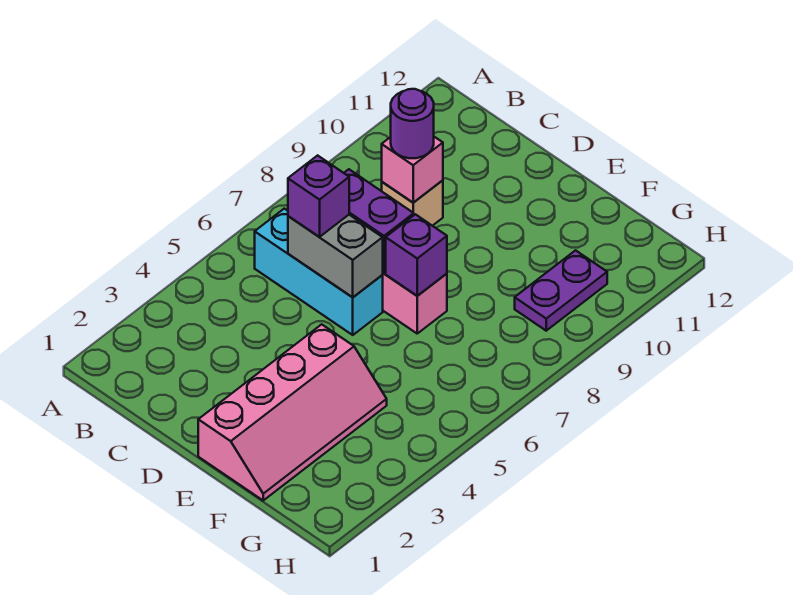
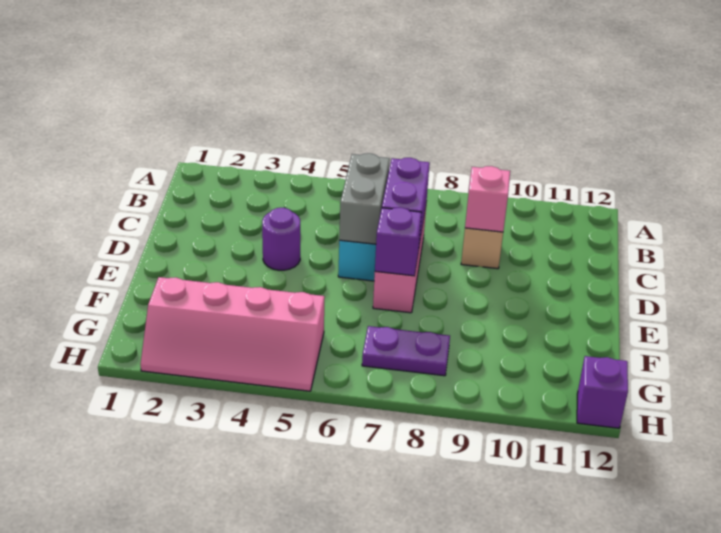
purple 1x1 brick [288,155,349,237] -> purple 1x1 brick moved to [577,356,628,428]
purple 1x1 round brick [391,89,434,158] -> purple 1x1 round brick moved to [262,208,300,270]
pink 2x4 slope [198,324,387,500] -> pink 2x4 slope moved to [141,277,325,391]
purple 1x2 plate [515,250,607,331] -> purple 1x2 plate moved to [362,326,450,376]

